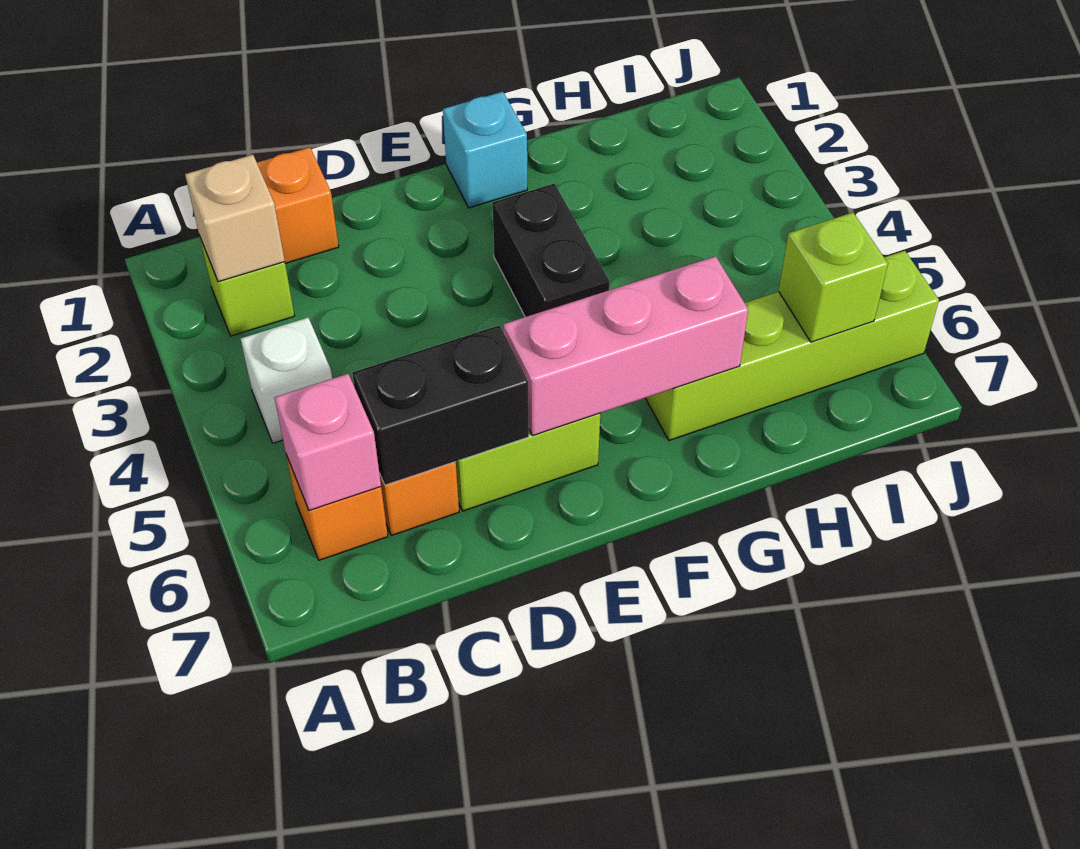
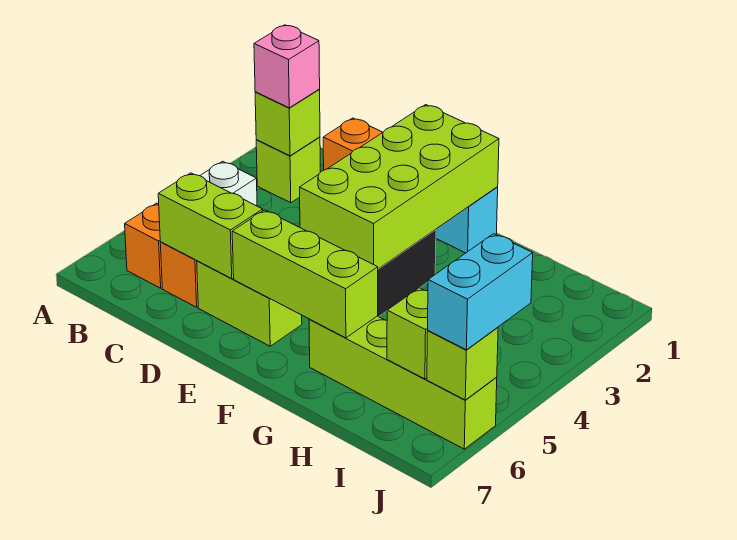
tan 1x1 brick [185,155,285,282] -> lime 1x1 brick [255,90,320,156]
pink 1x1 brick [274,374,381,511] -> pink 1x1 brick moved to [254,25,320,108]
black 1x2 brick [352,325,529,485] -> lime 1x2 brick [158,173,263,279]
none -> lime 2x4 brick [300,105,499,269]
pink 1x3 brick [503,256,748,436] -> lime 1x3 brick [232,210,378,338]
none -> cyan 1x2 brick [428,234,533,350]
none -> lime 1x1 brick [427,327,498,400]

